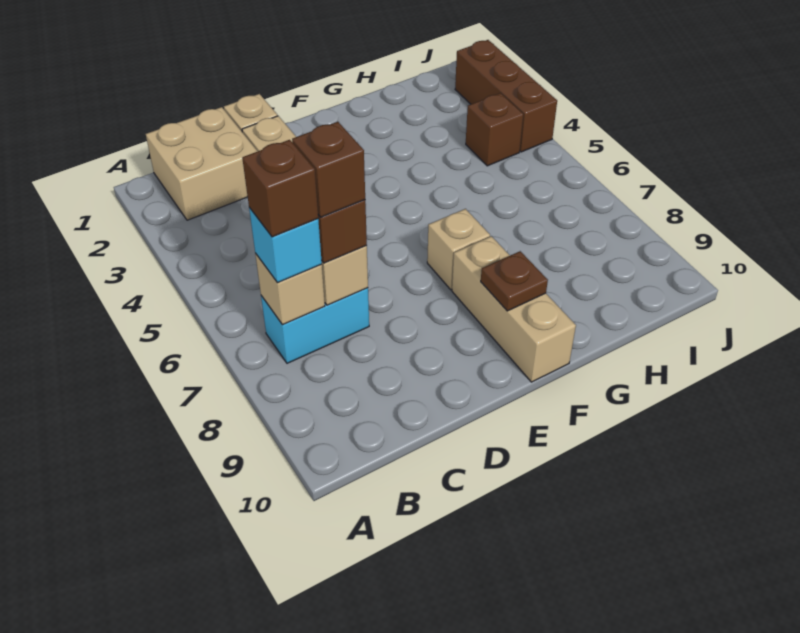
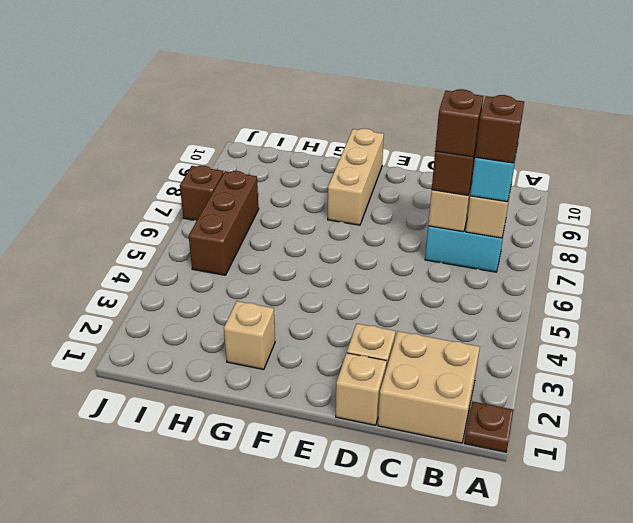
tan 1x1 brick [427,209,490,290] -> tan 1x1 brick moved to [224,301,275,370]
brown 1x1 plate [481,251,548,311] -> brown 1x1 plate moved to [465,402,514,452]
brown 1x1 brick [466,93,523,166] -> brown 1x1 brick moved to [180,166,224,221]
brown 1x3 brick [455,40,557,152] -> brown 1x3 brick moved to [189,171,259,275]

